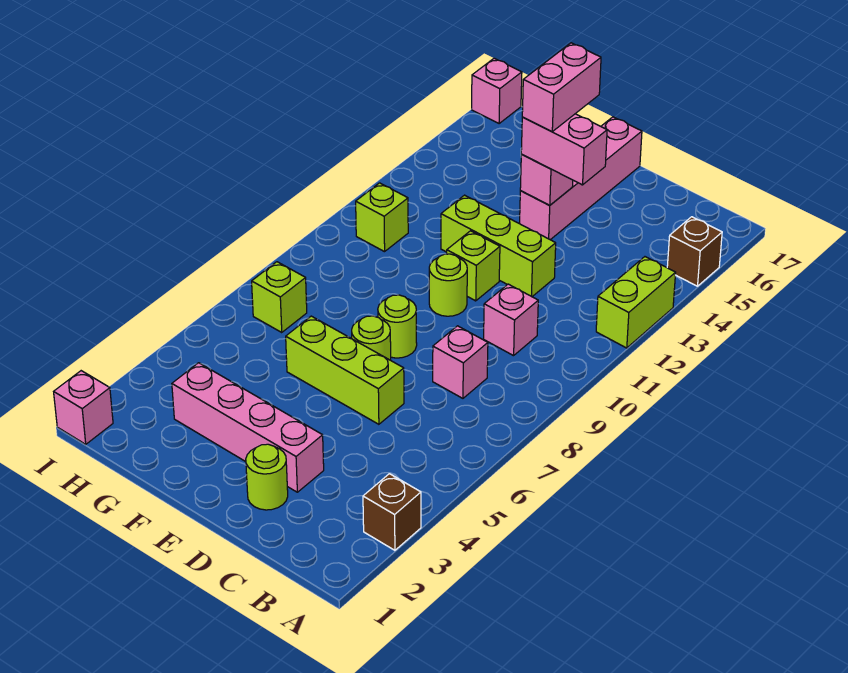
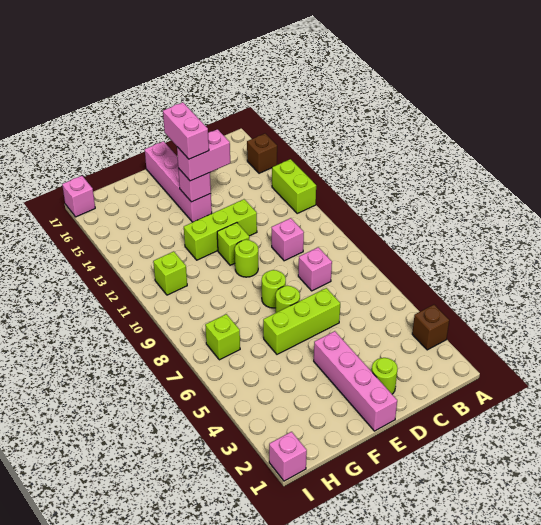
pink 1x4 brick [172,363,324,492] -> pink 1x4 brick turned to [314,331,397,431]

